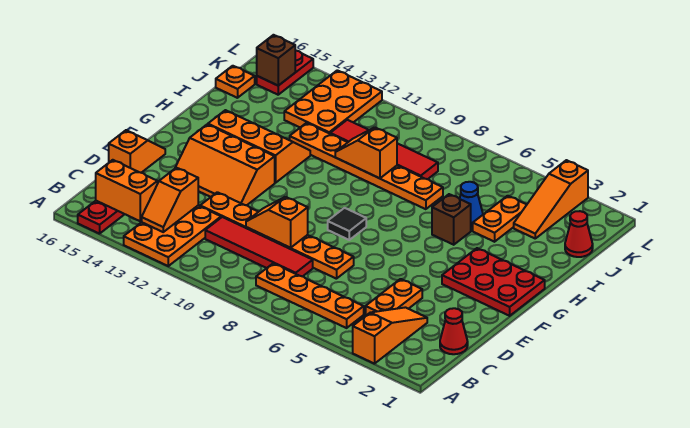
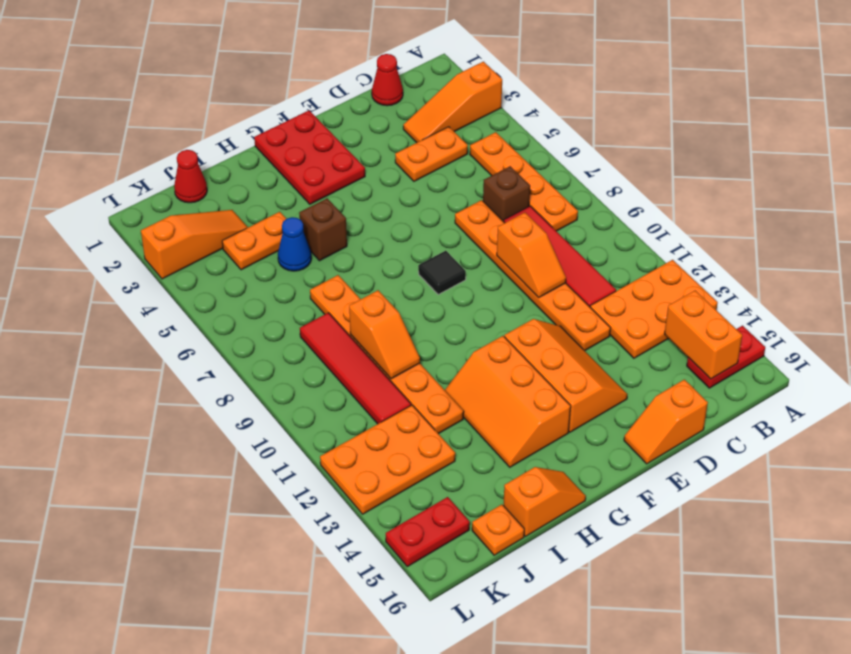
orange 1x2 slope [142,168,198,232] -> orange 1x2 slope moved to [503,467,586,537]
brown 1x1 brick [257,35,295,86] -> brown 1x1 brick moved to [483,166,530,222]

